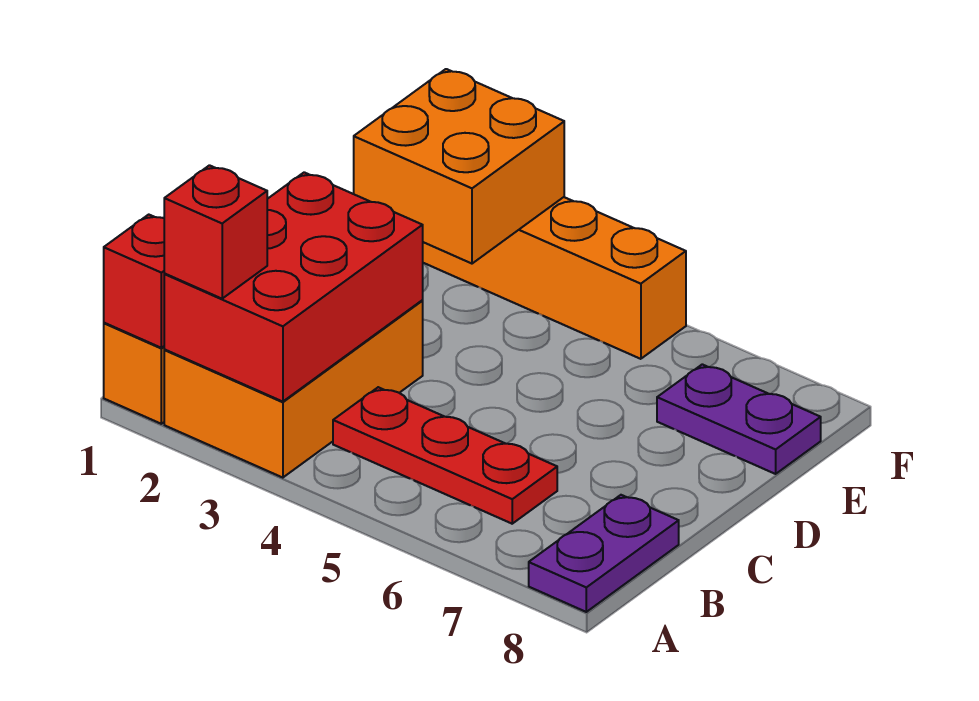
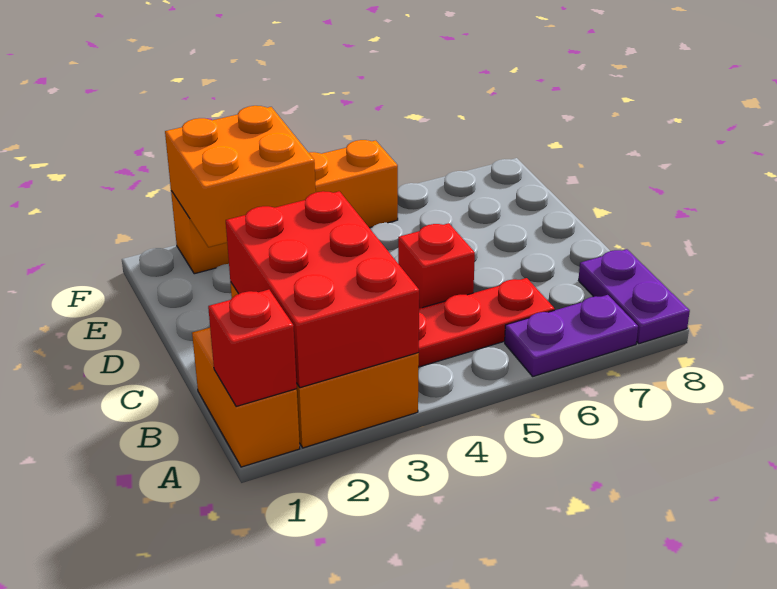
red 1x1 brick [164,165,267,299] -> red 1x1 brick moved to [398,223,475,308]
purple 1x2 plate [657,364,821,474] -> purple 1x2 plate moved to [505,295,638,376]

